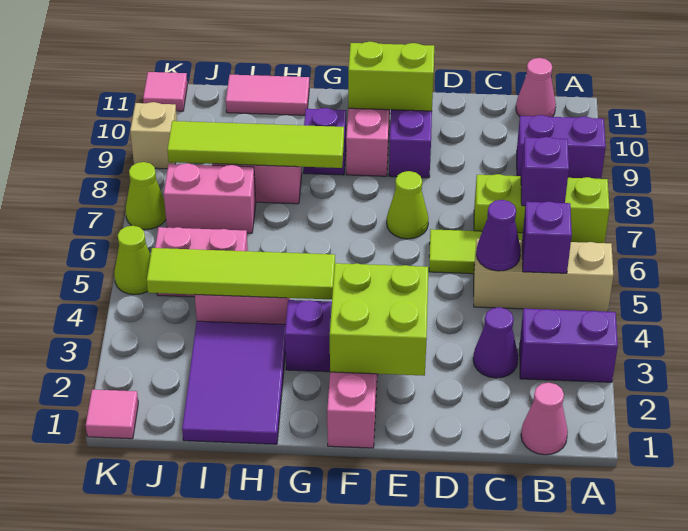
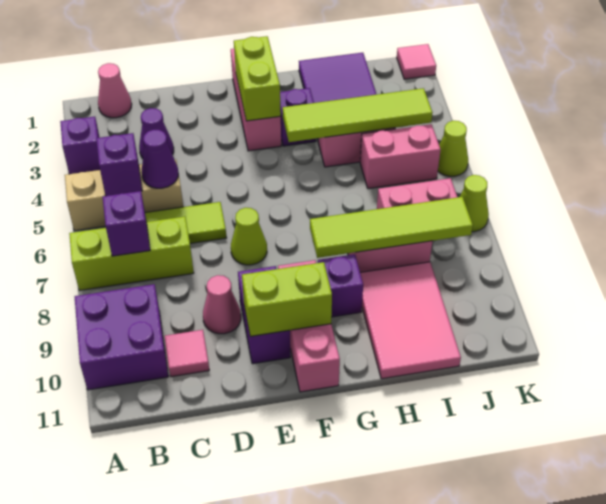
purple 1x2 brick [520,309,618,382] -> purple 1x1 brick [60,117,100,174]
purple 1x2 brick [517,115,606,179] -> purple 2x2 brick [75,284,168,390]
pink 1x1 cone [516,58,556,117] -> pink 1x1 cone moved to [203,275,241,334]
lime 2x2 brick [330,263,428,376] -> lime 1x2 brick [234,36,281,121]
pink 1x2 tile [226,75,309,115] -> pink 2x3 tile [360,262,461,379]
tan 1x1 brick [130,102,177,169] -> none
pink 1x1 tile [143,72,187,111] -> pink 1x1 tile moved to [165,330,209,377]

